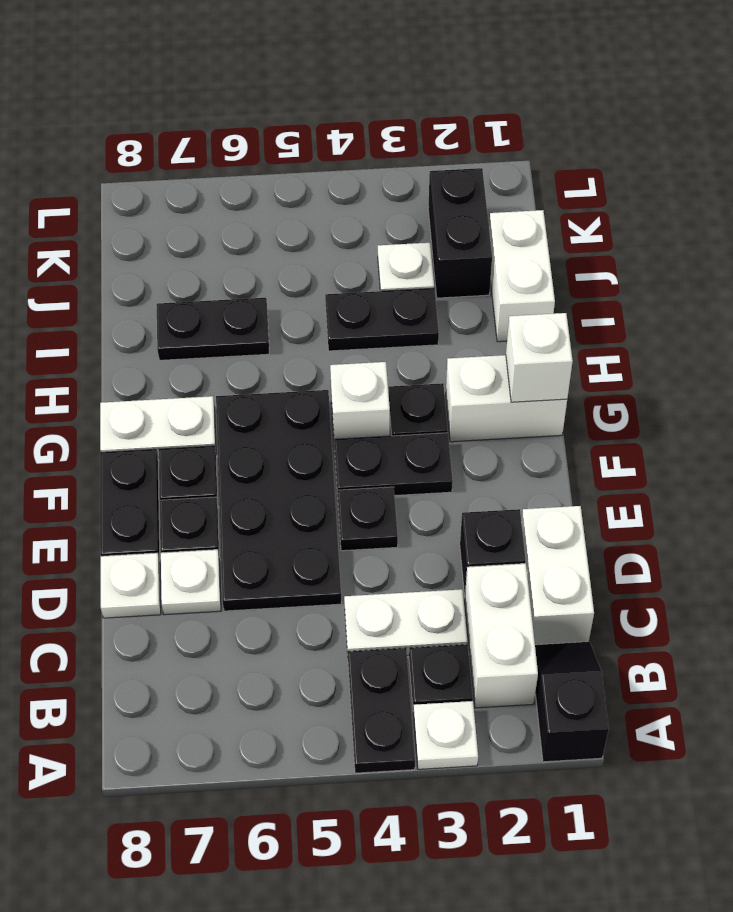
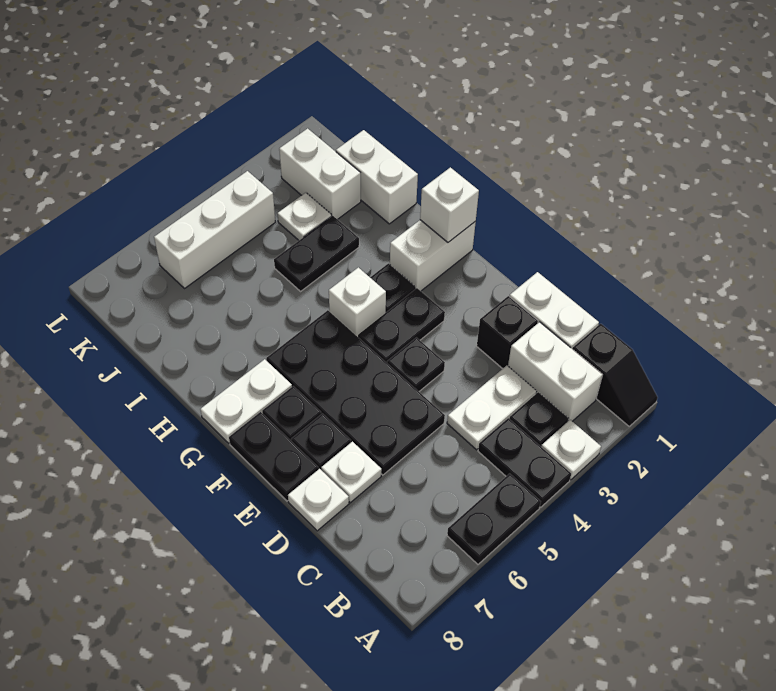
black 1x2 slope [535,642,609,762] -> black 1x2 slope turned to [573,324,658,426]
black 1x2 plate [157,298,269,360] -> black 1x2 plate moved to [447,474,541,564]
black 1x2 brick [428,168,492,298] -> white 1x2 brick [279,128,361,219]
none -> white 1x3 brick [154,171,275,288]

